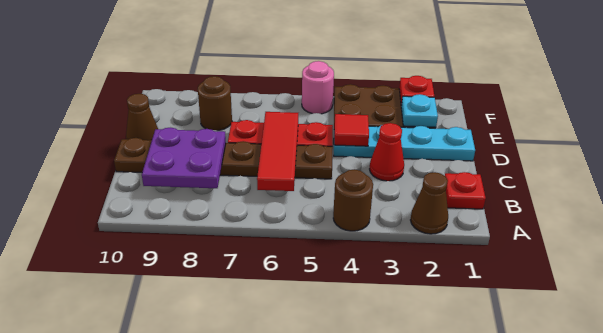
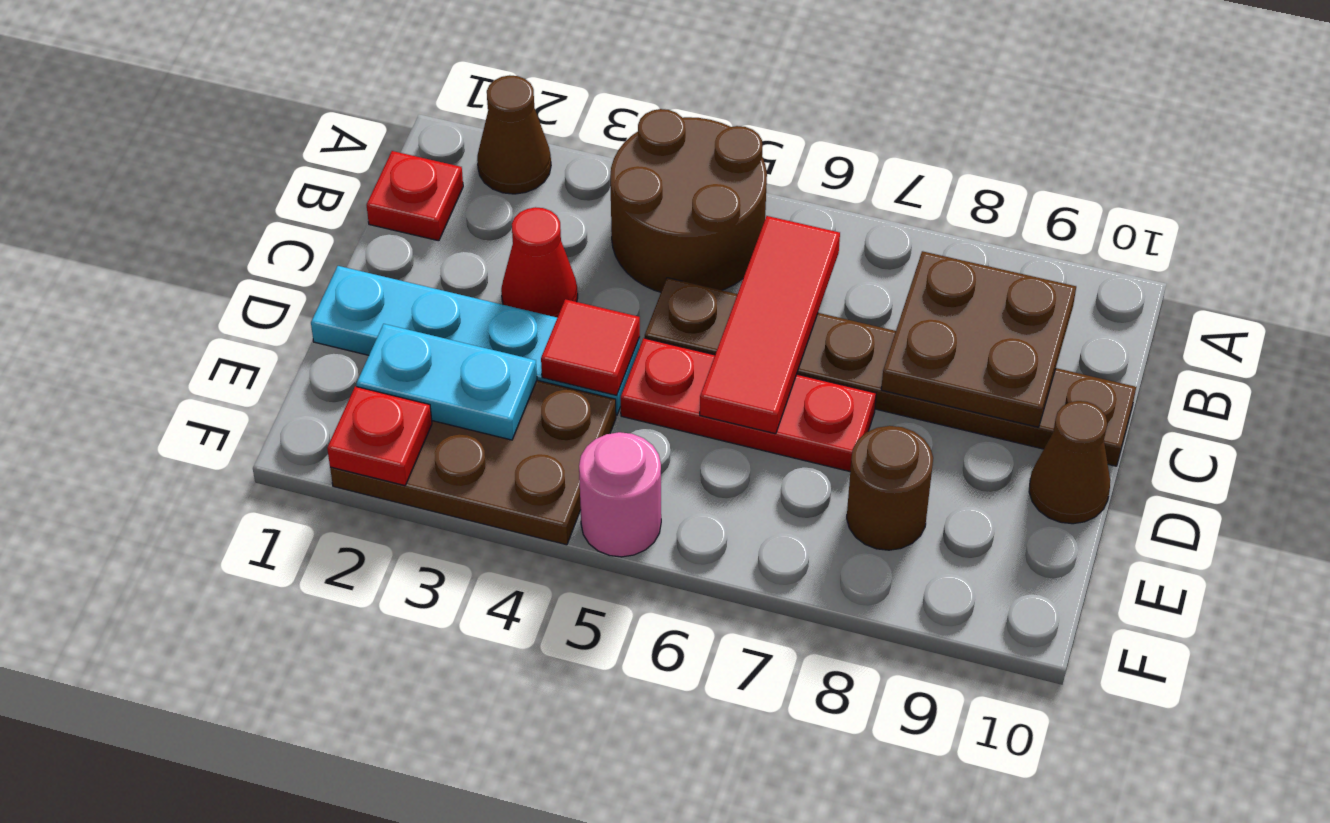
brown 1x1 round brick [333,169,373,231] -> brown 2x2 round brick [610,109,767,292]
purple 2x2 plate [142,128,226,188] -> brown 2x2 plate [881,251,1076,427]
cyan 1x1 plate [401,94,438,127] -> cyan 1x2 plate [356,324,537,440]

